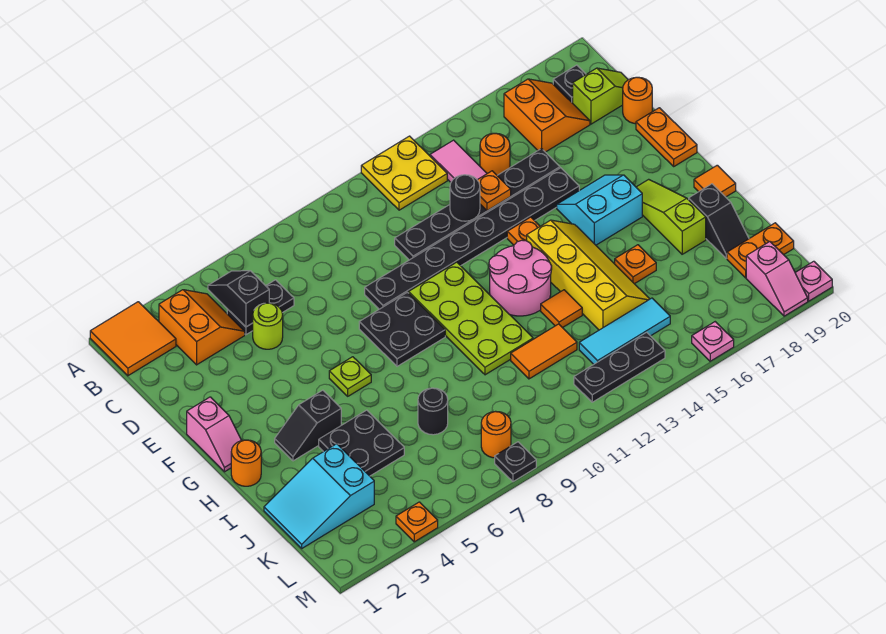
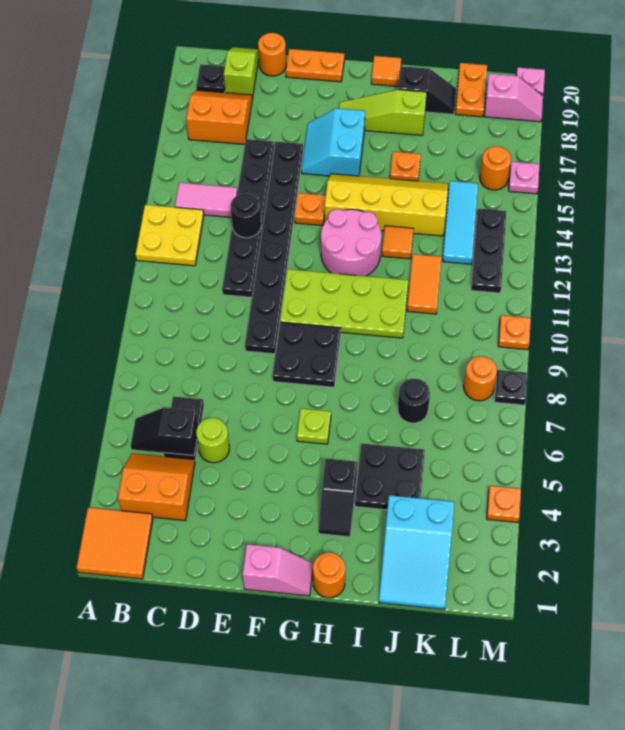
orange 1x1 round brick [480,133,510,175] -> orange 1x1 round brick moved to [480,146,511,190]
orange 1x1 plate [478,171,511,211] -> orange 1x1 plate moved to [498,315,531,350]

